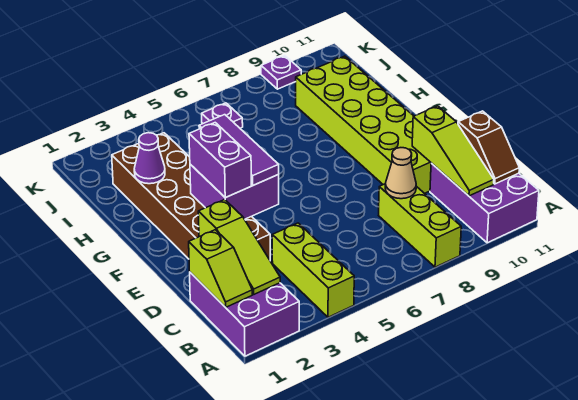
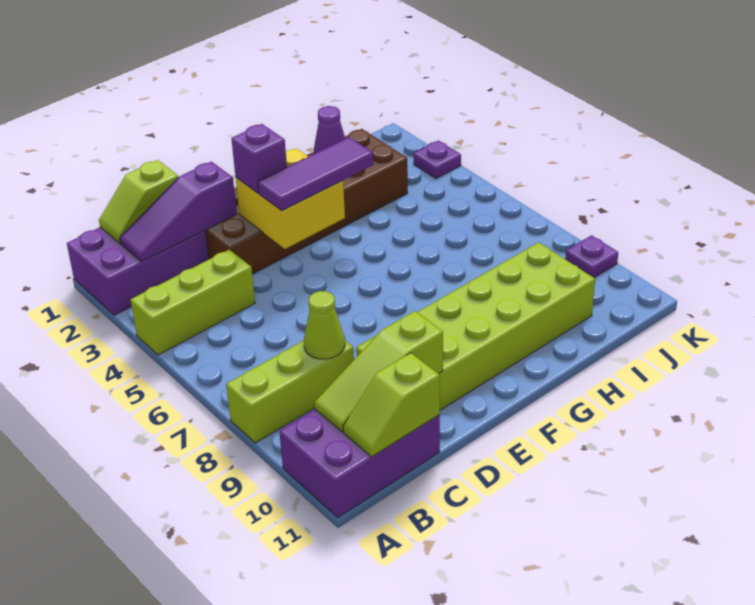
lime 1x3 slope [198,200,280,294] -> purple 1x3 slope [120,162,237,262]
brown 1x2 slope [458,111,519,184] -> lime 1x2 slope [343,353,440,457]
tan 1x1 cone [385,148,416,199] -> lime 1x1 cone [304,291,345,359]
purple 2x2 brick [190,164,279,219] -> yellow 2x2 brick [236,149,345,249]
purple 1x2 brick [189,123,251,198] -> purple 1x1 brick [231,124,287,193]
purple 1x1 plate [202,103,243,128] -> purple 1x1 plate moved to [414,141,461,178]

